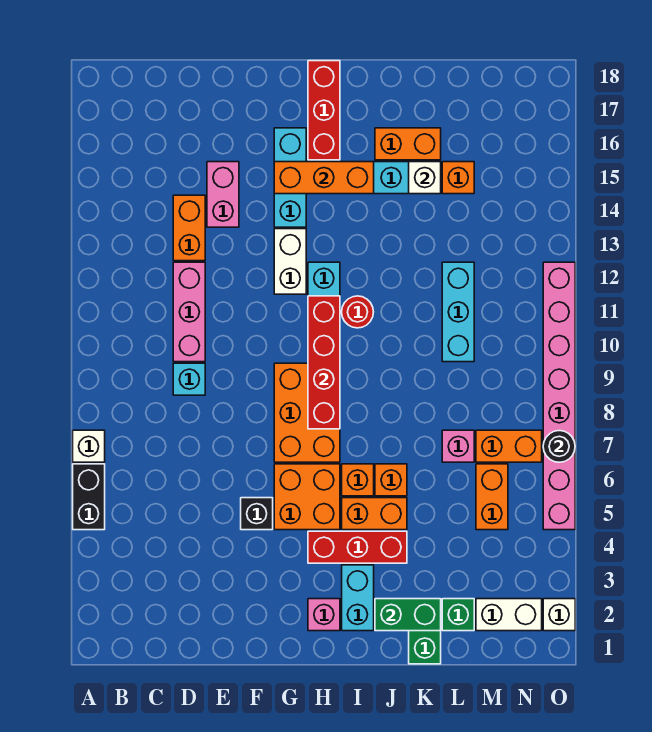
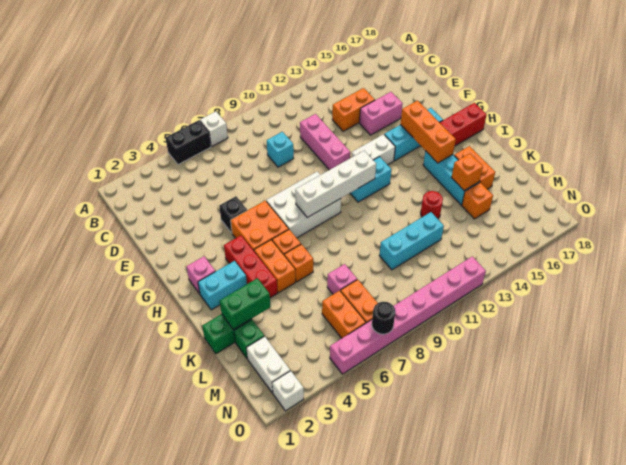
pink 1x3 brick [173,262,205,362] -> pink 1x3 brick turned to [300,114,350,170]
orange 2x3 brick [274,363,340,462] -> white 2x3 brick [266,171,341,238]
red 1x4 brick [308,296,340,429] -> white 1x4 brick [295,151,376,218]
red 1x1 round brick [342,296,373,328] -> red 1x1 round brick moved to [421,191,443,219]
green 1x2 brick [375,599,441,631] -> green 1x2 brick turned to [220,278,271,329]
white 1x1 brick [409,162,441,194] -> orange 1x1 brick [451,154,483,191]
orange 1x2 brick [476,464,508,530] -> orange 1x2 brick turned to [322,291,366,338]

